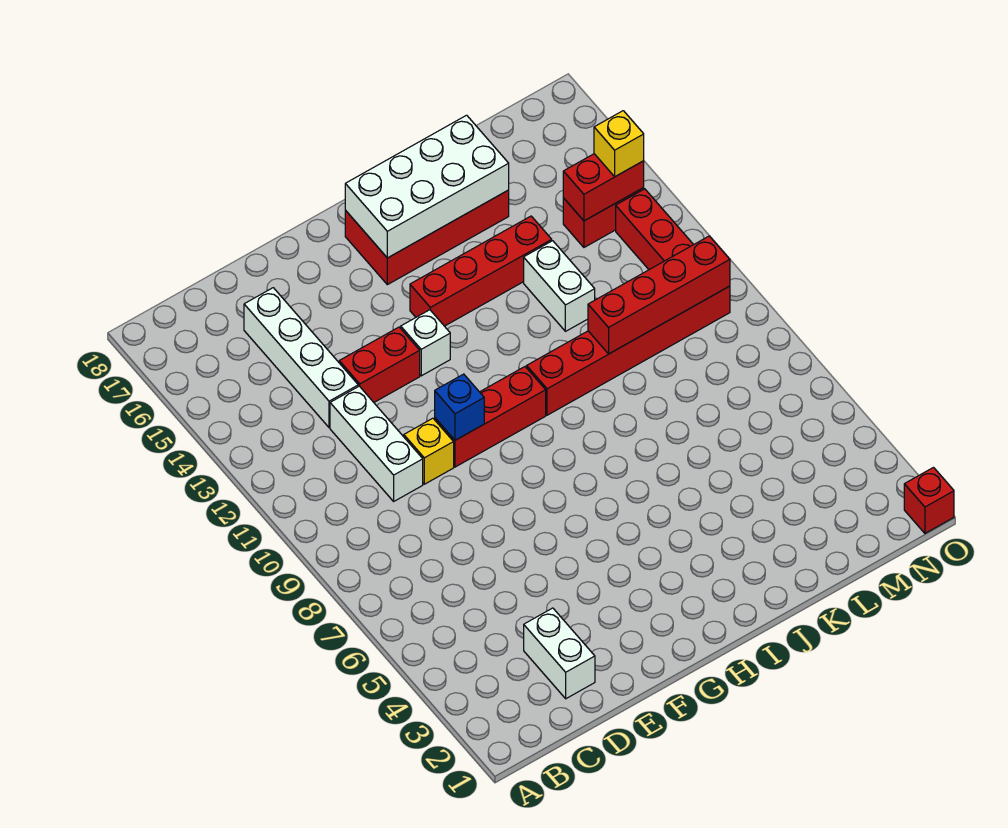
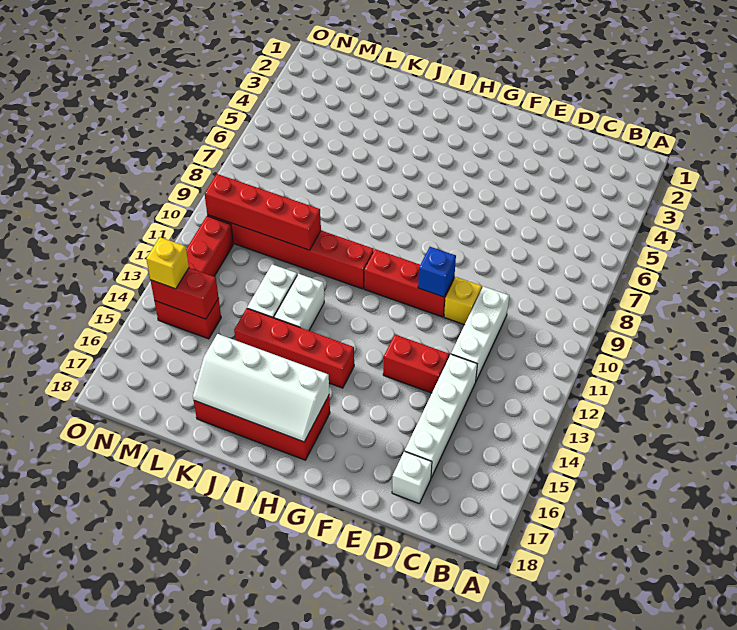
white 1x2 brick [524,608,595,699] -> white 1x2 brick moved to [274,274,324,331]
white 1x1 brick [401,310,450,376] -> white 1x1 brick moved to [392,451,432,504]
white 2x4 brick [345,115,509,258] -> white 2x4 slope [193,334,329,442]
red 1x1 brick [904,468,954,533] -> none

